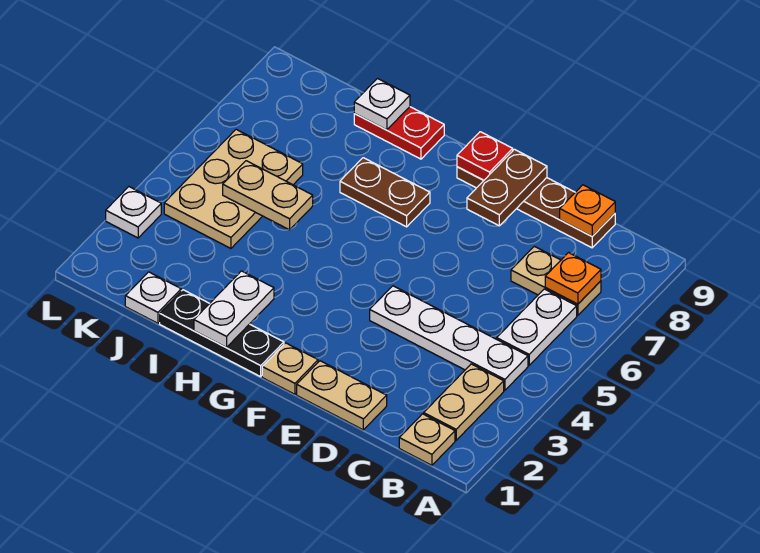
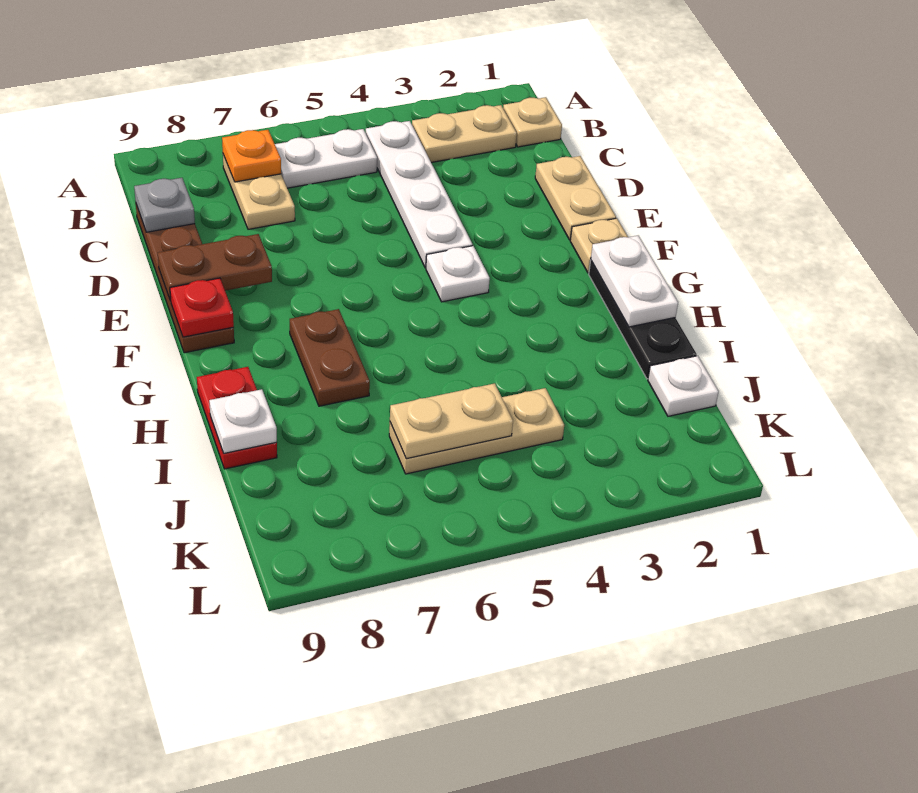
orange 1x1 plate [560,185,615,236] -> grey 1x1 plate [134,178,195,232]
white 1x2 plate [194,271,274,347] -> white 1x2 plate turned to [591,236,678,327]
tan 1x2 plate [223,161,313,230] -> tan 1x2 plate turned to [390,383,513,459]
tan 2x3 plate [164,129,303,248] -> tan 1x3 plate [389,388,564,474]
white 1x1 plate [106,187,161,238] -> white 1x1 plate moved to [426,246,490,302]

